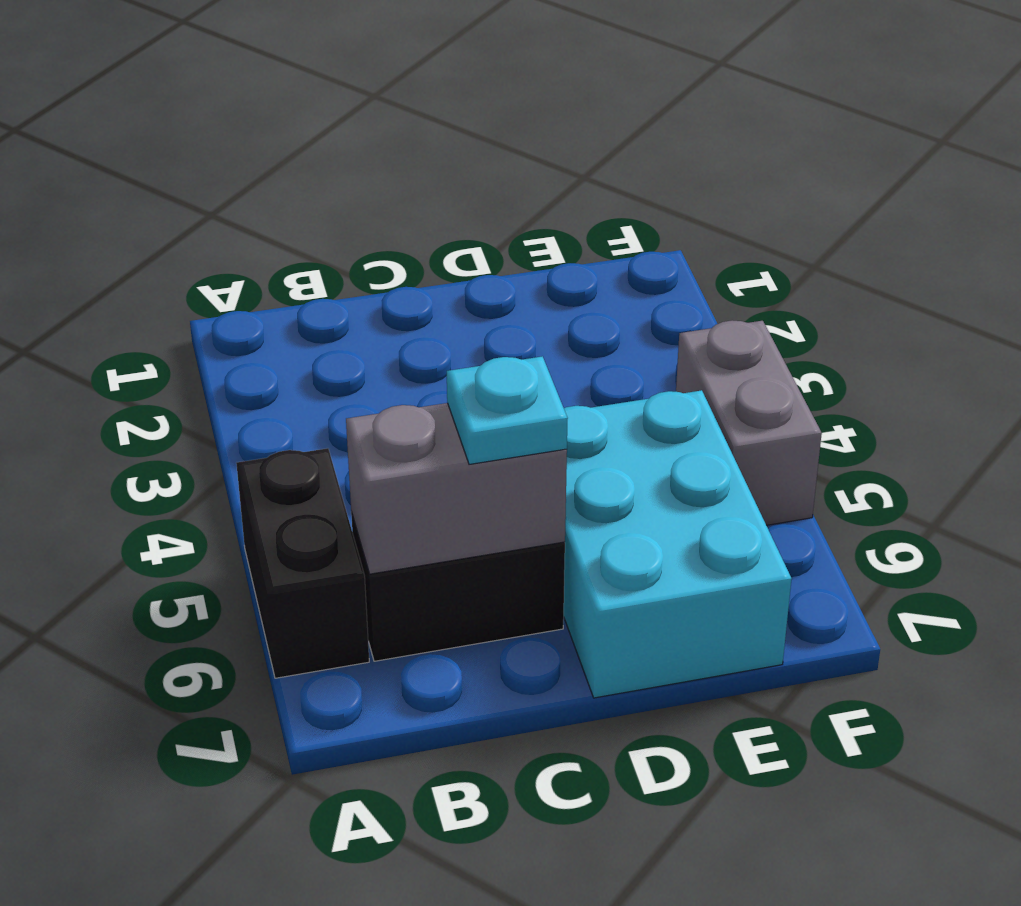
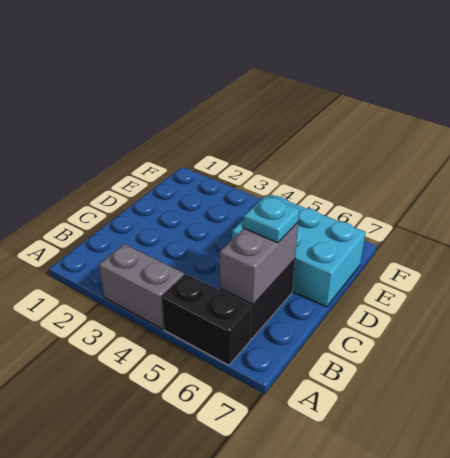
grey 1x2 brick [676,320,822,525] -> grey 1x2 brick moved to [99,244,184,329]

